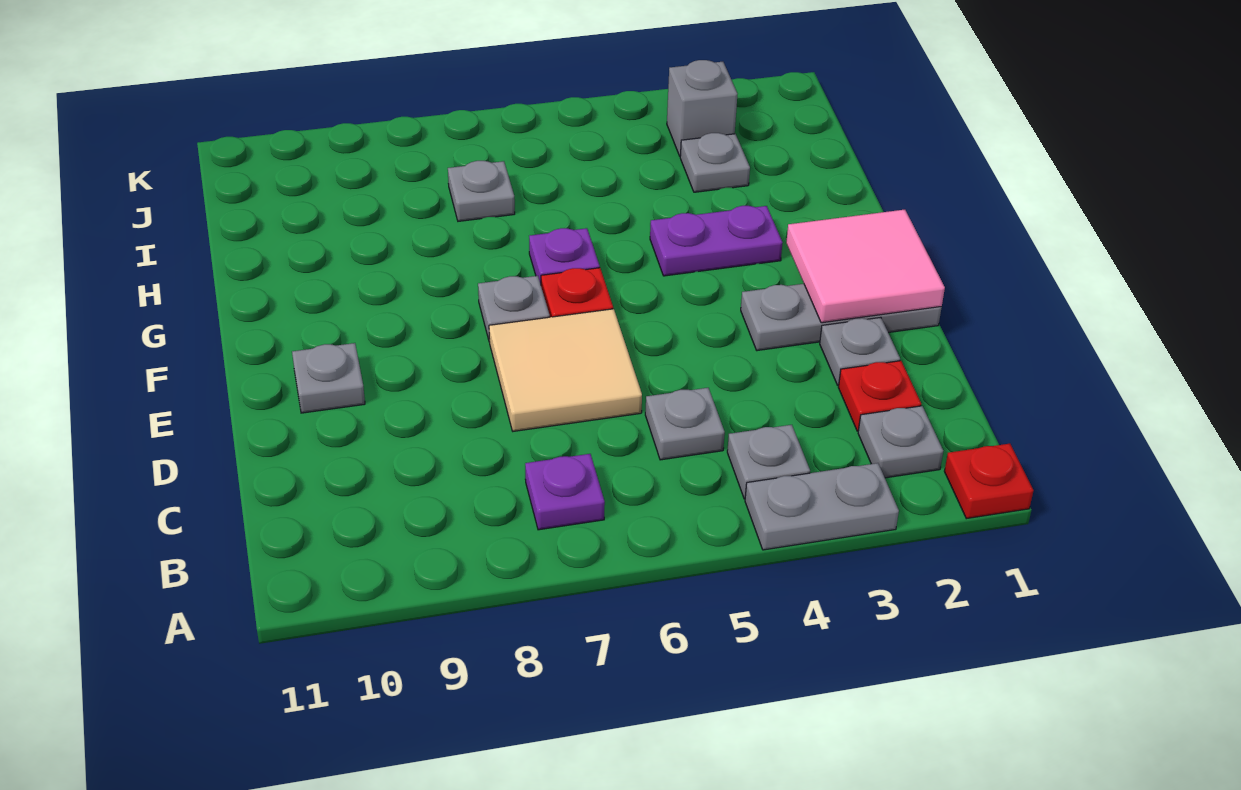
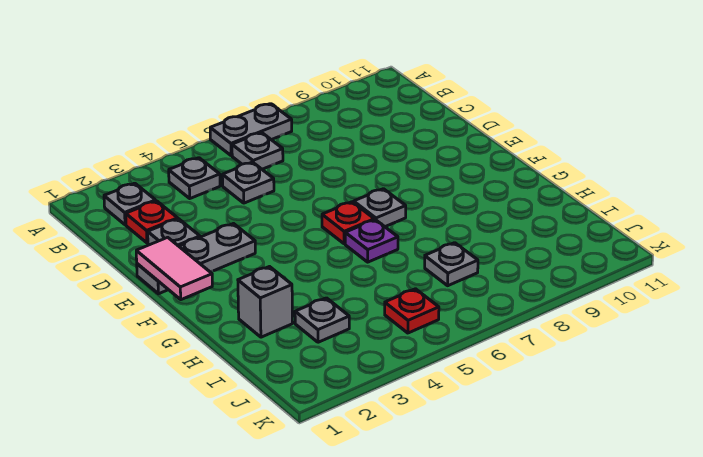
red 1x1 plate [944,444,1033,519] -> red 1x1 plate moved to [385,289,439,333]
grey 1x2 plate [745,463,899,550] -> grey 1x2 plate moved to [210,104,292,156]
purple 1x1 plate [525,454,605,530] -> none
tan 2x2 tile [489,309,642,431] -> none
pink 2x2 tile [786,210,945,323] -> pink 1x2 tile [136,237,212,300]
grey 1x1 plate [292,343,365,413] -> grey 1x1 plate moved to [232,133,283,169]
purple 1x2 plate [650,206,783,276] -> none
grey 1x1 brick [667,60,737,156] -> grey 1x1 brick moved to [238,267,293,337]

